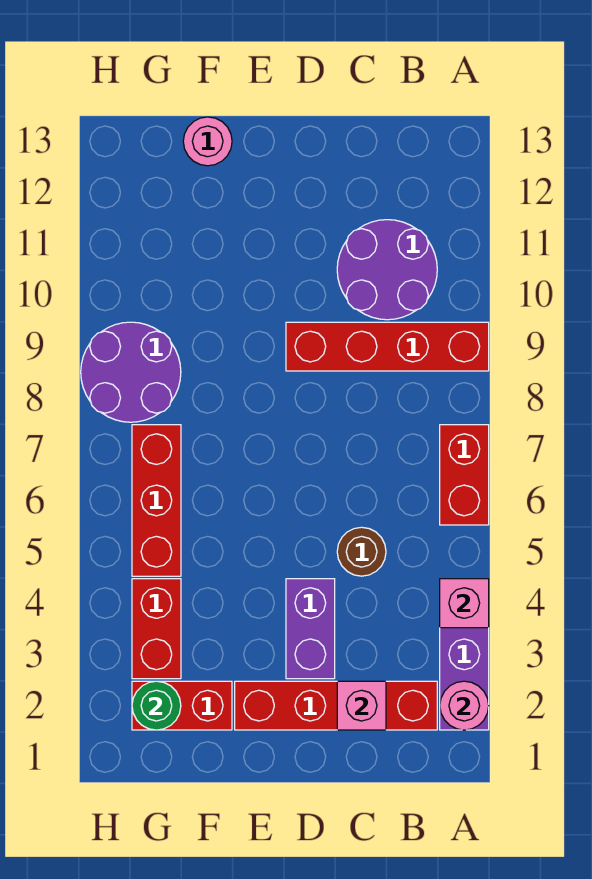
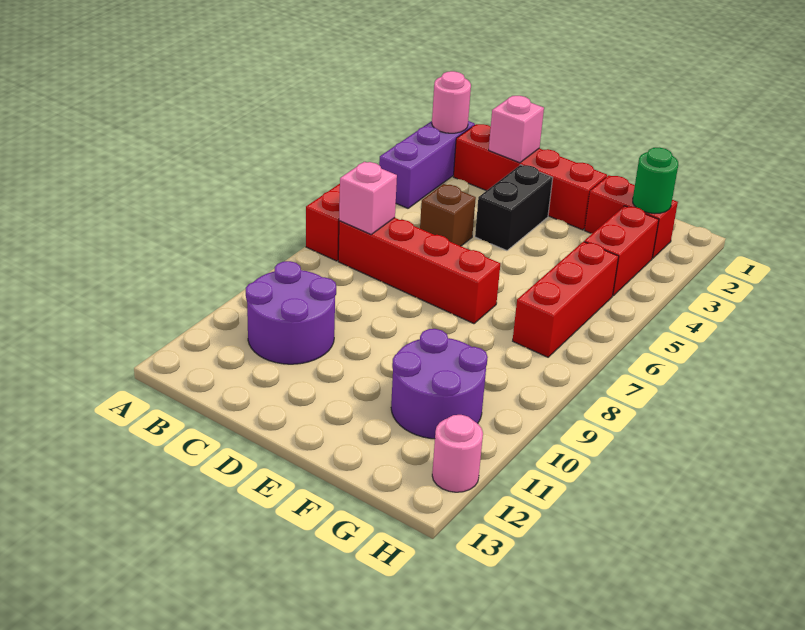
pink 1x1 brick [440,579,489,628] -> pink 1x1 brick moved to [339,162,397,235]
red 1x4 brick [286,322,489,371] -> red 1x4 brick moved to [338,218,500,324]
brown 1x1 round brick [337,527,386,576] -> brown 1x1 brick [420,184,476,246]
purple 1x2 brick [286,579,335,679] -> black 1x2 brick [475,165,553,251]
pink 1x1 round brick [183,117,232,166] -> pink 1x1 round brick moved to [432,415,483,492]
purple 2x2 round brick [81,322,181,422] -> purple 2x2 round brick moved to [391,329,488,439]

